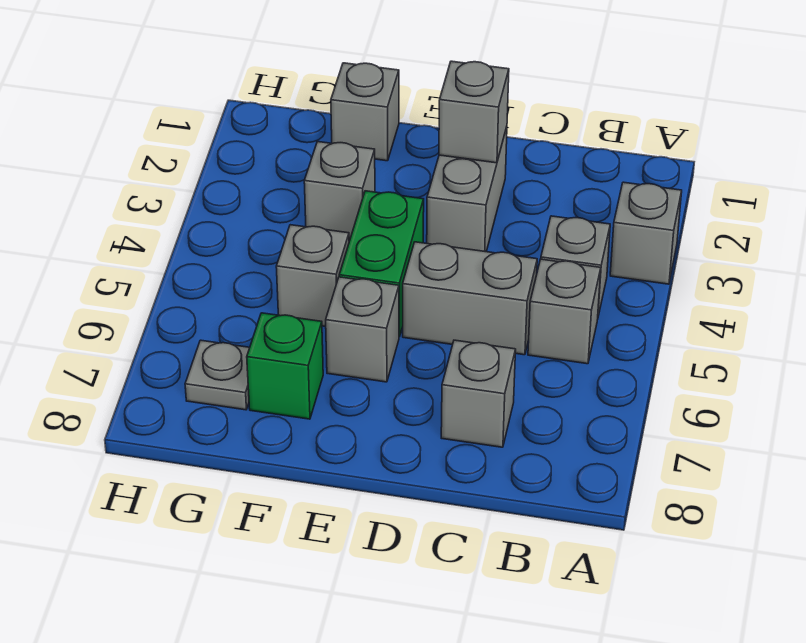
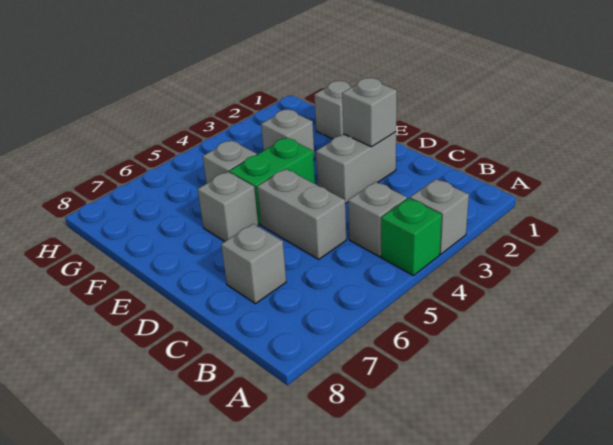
grey 1x1 brick [528,259,601,364] -> none
green 1x1 brick [247,313,323,419] -> green 1x1 brick moved to [381,198,442,276]
grey 1x1 plate [185,340,250,410] -> none

